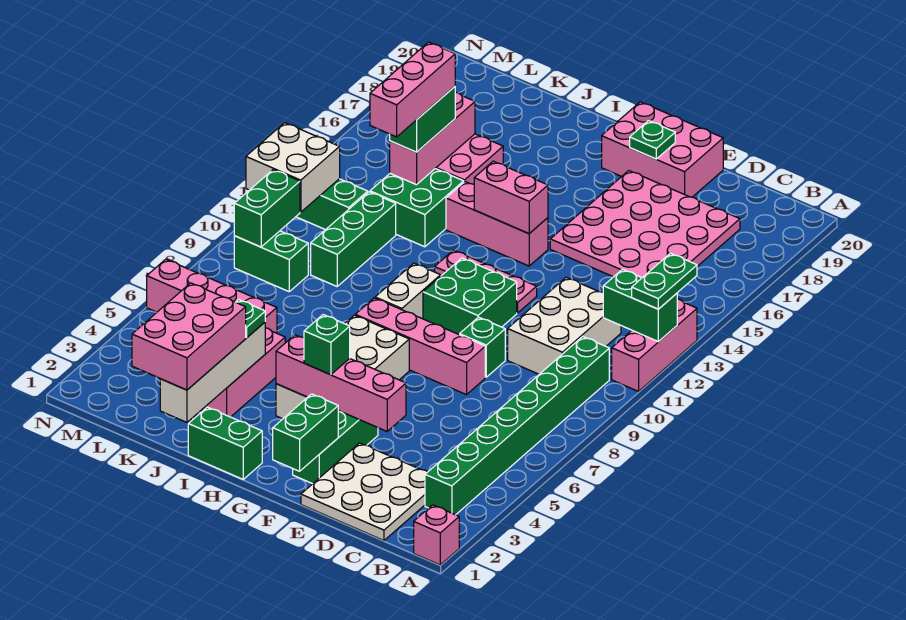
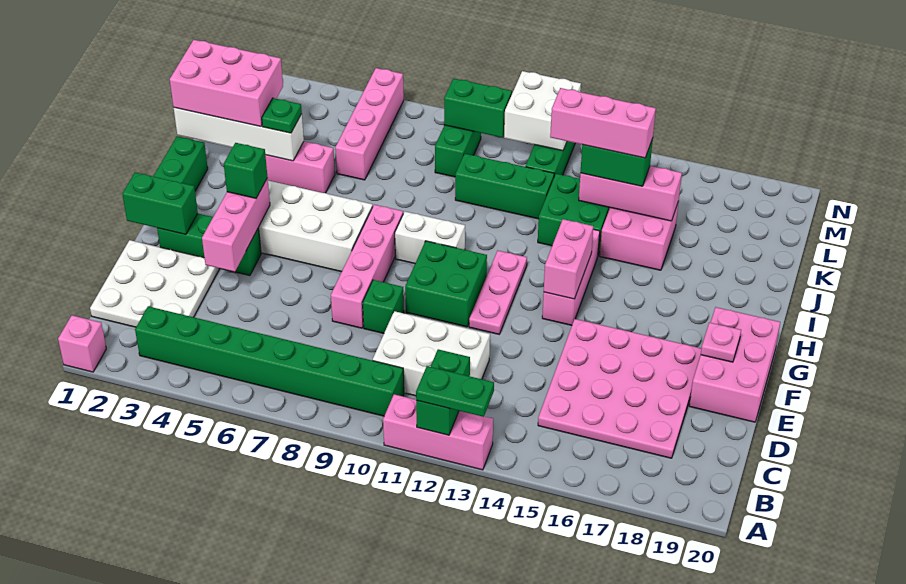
pink 1x4 brick [276,335,406,431] -> pink 1x3 brick [202,178,270,272]
green 1x1 plate [630,121,675,159] -> pink 1x1 plate [701,322,741,362]

